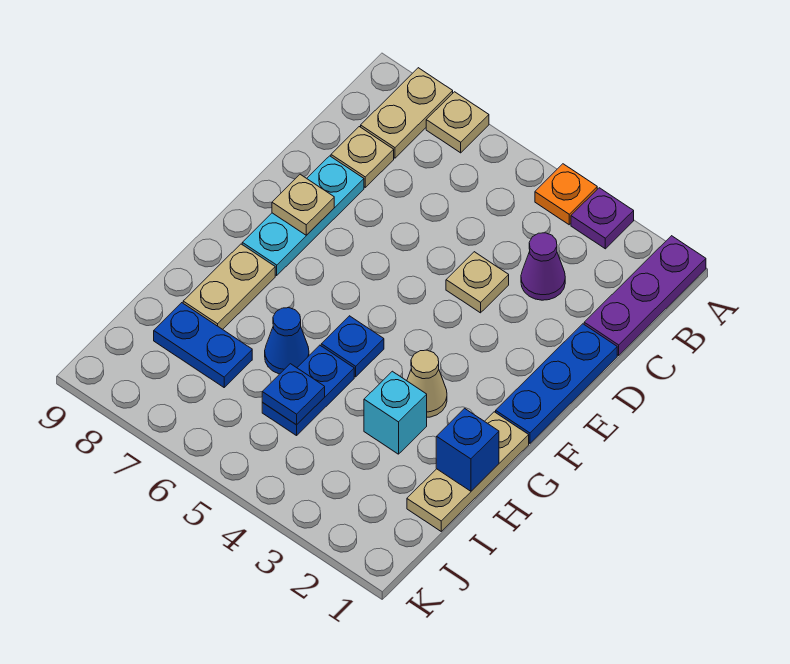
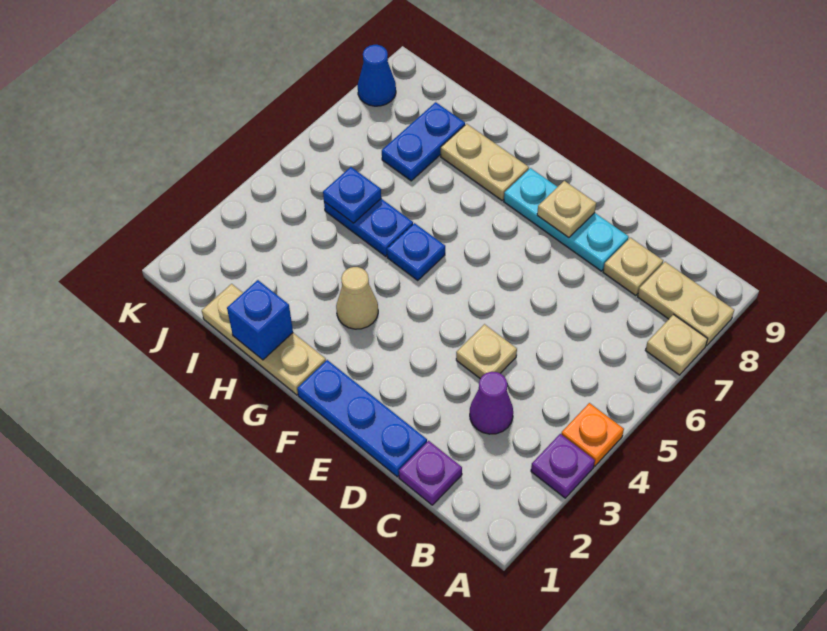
purple 1x3 plate [584,236,706,355] -> purple 1x1 plate [399,441,462,505]
cyan 1x1 brick [364,371,427,454] -> none
blue 1x1 cone [265,308,309,374] -> blue 1x1 cone moved to [358,45,396,106]

